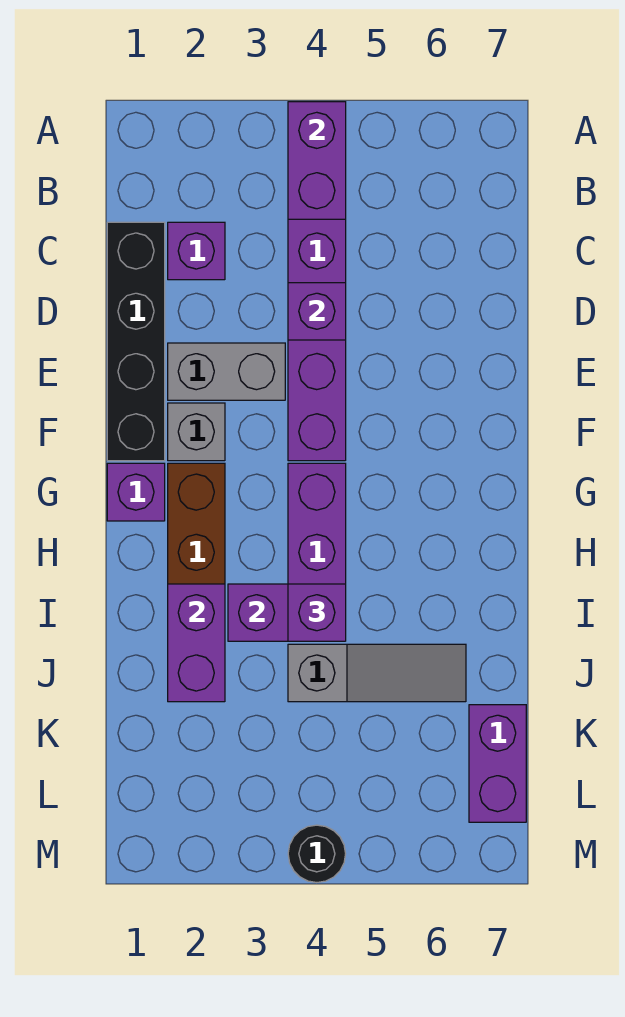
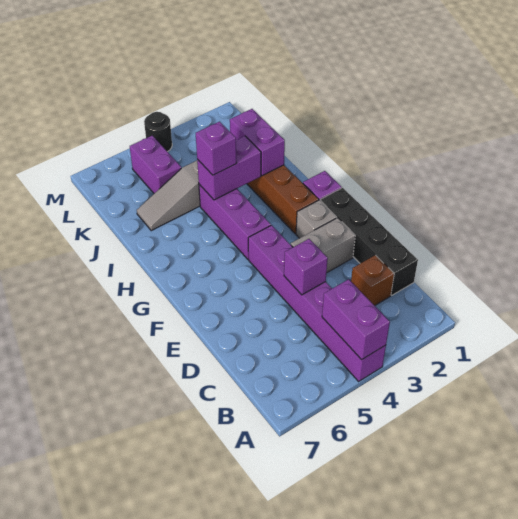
purple 1x1 brick [168,222,225,280] -> brown 1x1 brick [351,255,394,306]
purple 1x2 brick [469,705,526,822] -> purple 1x2 brick moved to [130,136,181,193]

